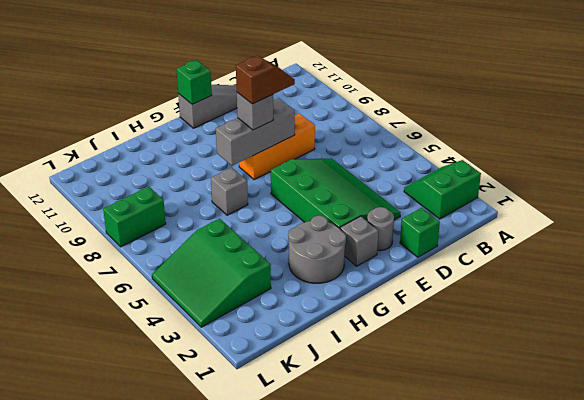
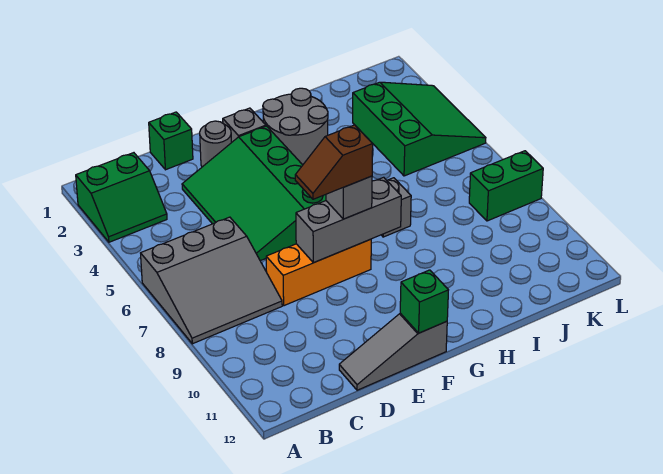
none -> grey 3x3 slope [141,217,282,344]

